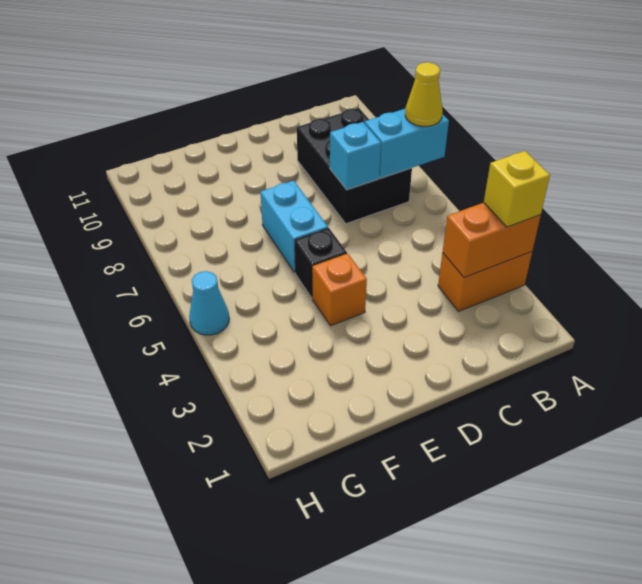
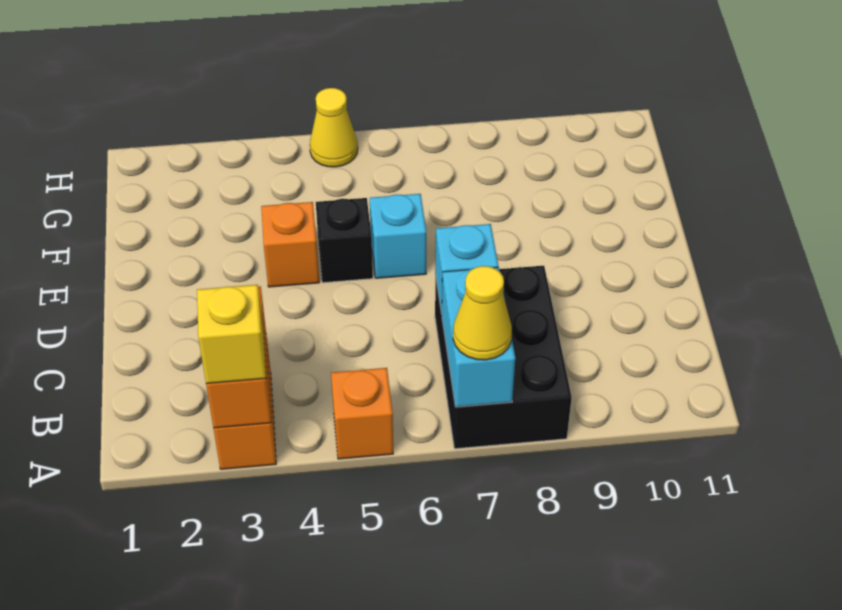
none -> orange 1x1 brick [331,368,393,459]
black 2x3 brick [297,108,412,224] -> black 2x3 brick turned to [435,266,572,449]
cyan 1x2 brick [260,181,328,272] -> cyan 1x1 brick [370,194,426,278]
cyan 1x1 cone [189,271,229,335] -> yellow 1x1 cone [310,88,358,167]

